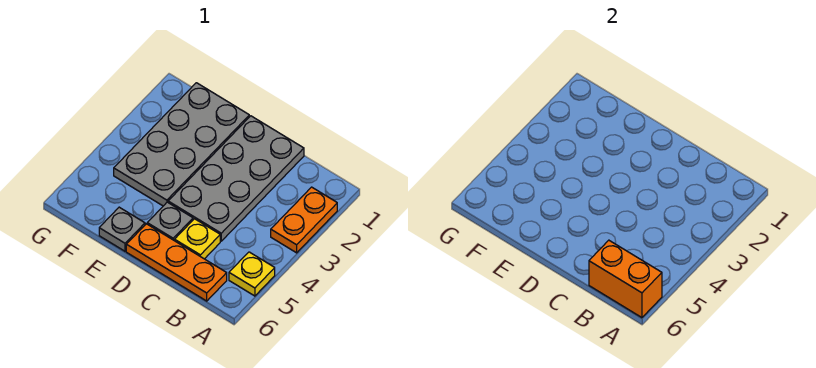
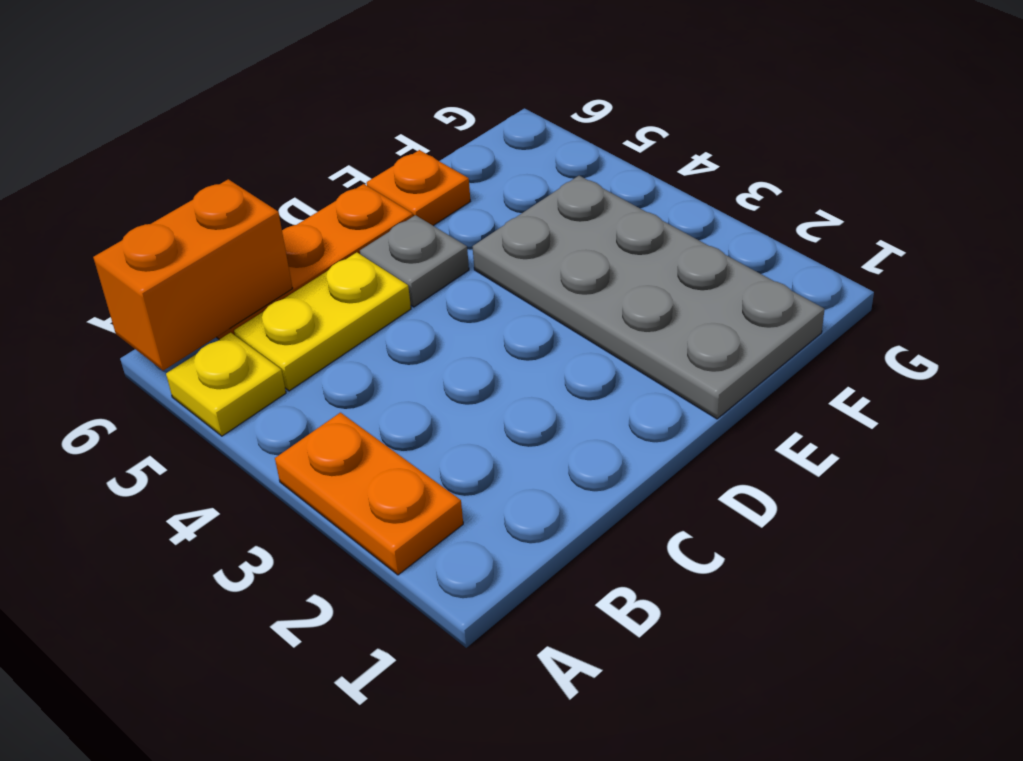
grey 2x4 plate [168,116,304,241] -> none
yellow 1x1 plate [175,219,220,259] -> yellow 1x2 plate [234,252,411,391]
grey 1x1 plate [99,207,145,251] -> orange 1x1 plate [367,150,470,226]

